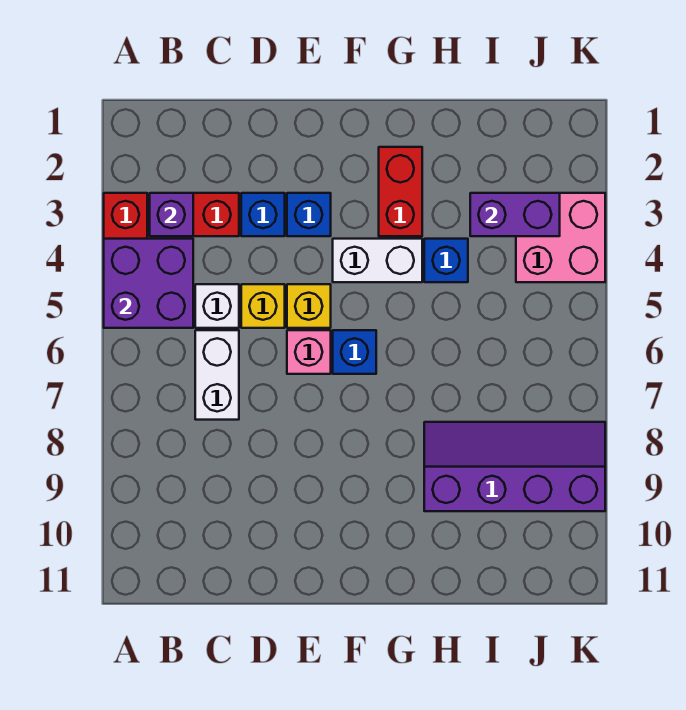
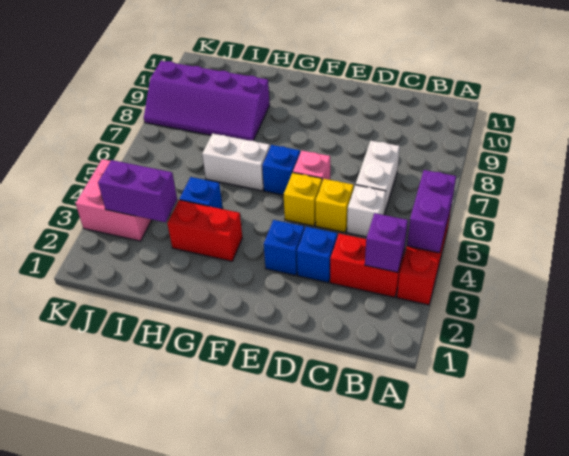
purple 2x2 brick [104,239,193,328] -> purple 1x2 brick [407,170,456,253]
white 1x2 brick [333,239,422,282] -> white 1x2 brick moved to [202,134,270,191]
red 1x2 brick [379,147,422,236] -> red 1x2 brick turned to [167,200,242,261]

